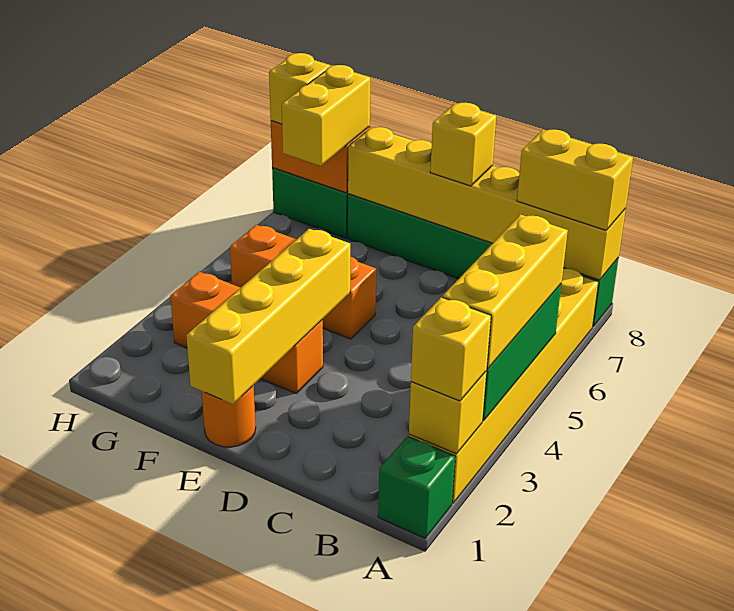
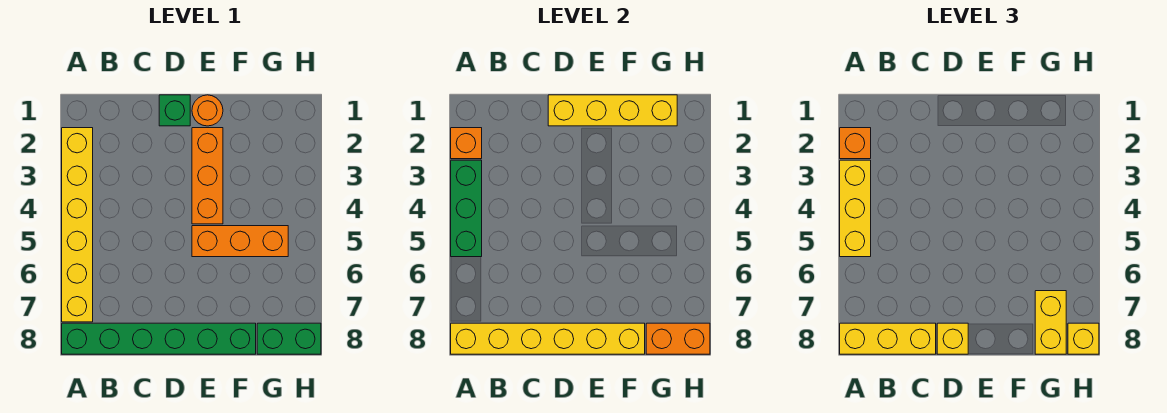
green 1x1 brick [378,436,455,538] -> green 1x1 brick moved to [159,95,190,126]
yellow 1x1 brick [409,371,487,454] -> orange 1x1 brick [451,128,482,159]
yellow 1x1 brick [411,297,491,401] -> orange 1x1 brick [840,128,871,159]
yellow 1x2 brick [517,129,633,230] -> yellow 1x3 brick [840,323,936,354]
yellow 1x4 brick [186,229,350,404] -> yellow 1x4 brick turned to [548,95,677,126]
orange 1x3 brick [170,272,323,393] -> orange 1x3 brick turned to [192,128,223,224]

